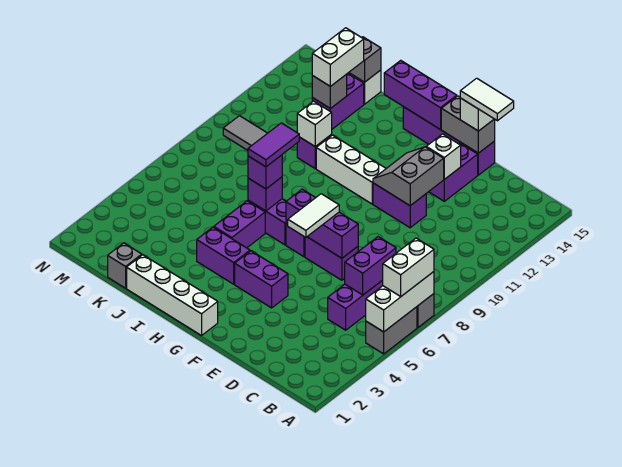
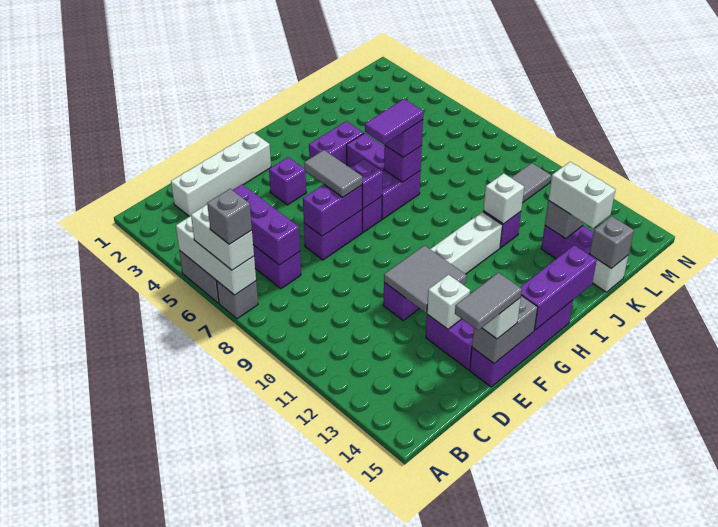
purple 1x2 brick [345,237,396,295] -> purple 1x3 brick [233,185,300,265]
white 1x2 tile [460,78,514,121] -> grey 1x2 tile [455,273,522,330]
grey 2x2 slope [373,147,444,206] -> grey 2x2 tile [384,245,467,313]
purple 1x2 brick [235,251,288,308] -> purple 1x1 brick [269,157,306,205]
white 1x2 tile [288,194,339,237] -> grey 1x2 tile [304,150,362,197]
white 1x4 brick [127,255,218,336] -> white 1x4 brick moved to [171,132,271,217]
purple 1x2 tile [248,123,299,167] -> purple 1x2 tile turned to [365,99,423,145]
grey 1x1 brick [108,243,142,288] -> grey 1x1 brick moved to [207,189,252,244]

